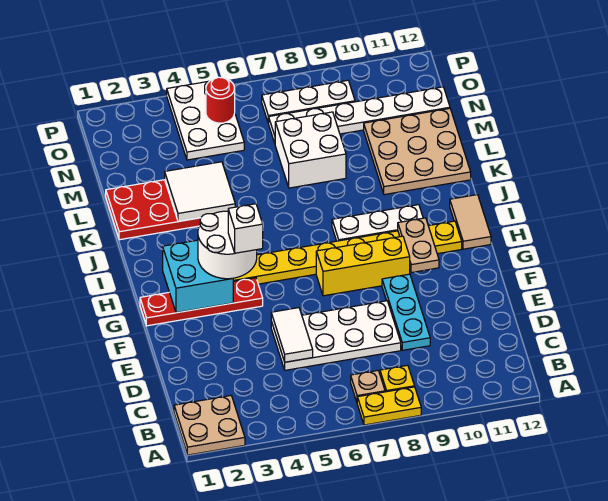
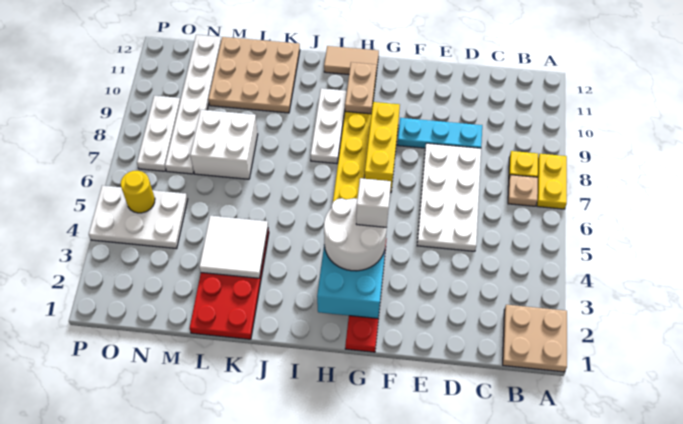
white 1x2 tile [271,308,313,362] -> none
tan 1x2 plate [398,218,439,273] -> tan 1x2 plate turned to [345,62,377,114]
red 1x1 round brick [206,77,235,123] -> yellow 1x1 round brick [121,171,155,213]

